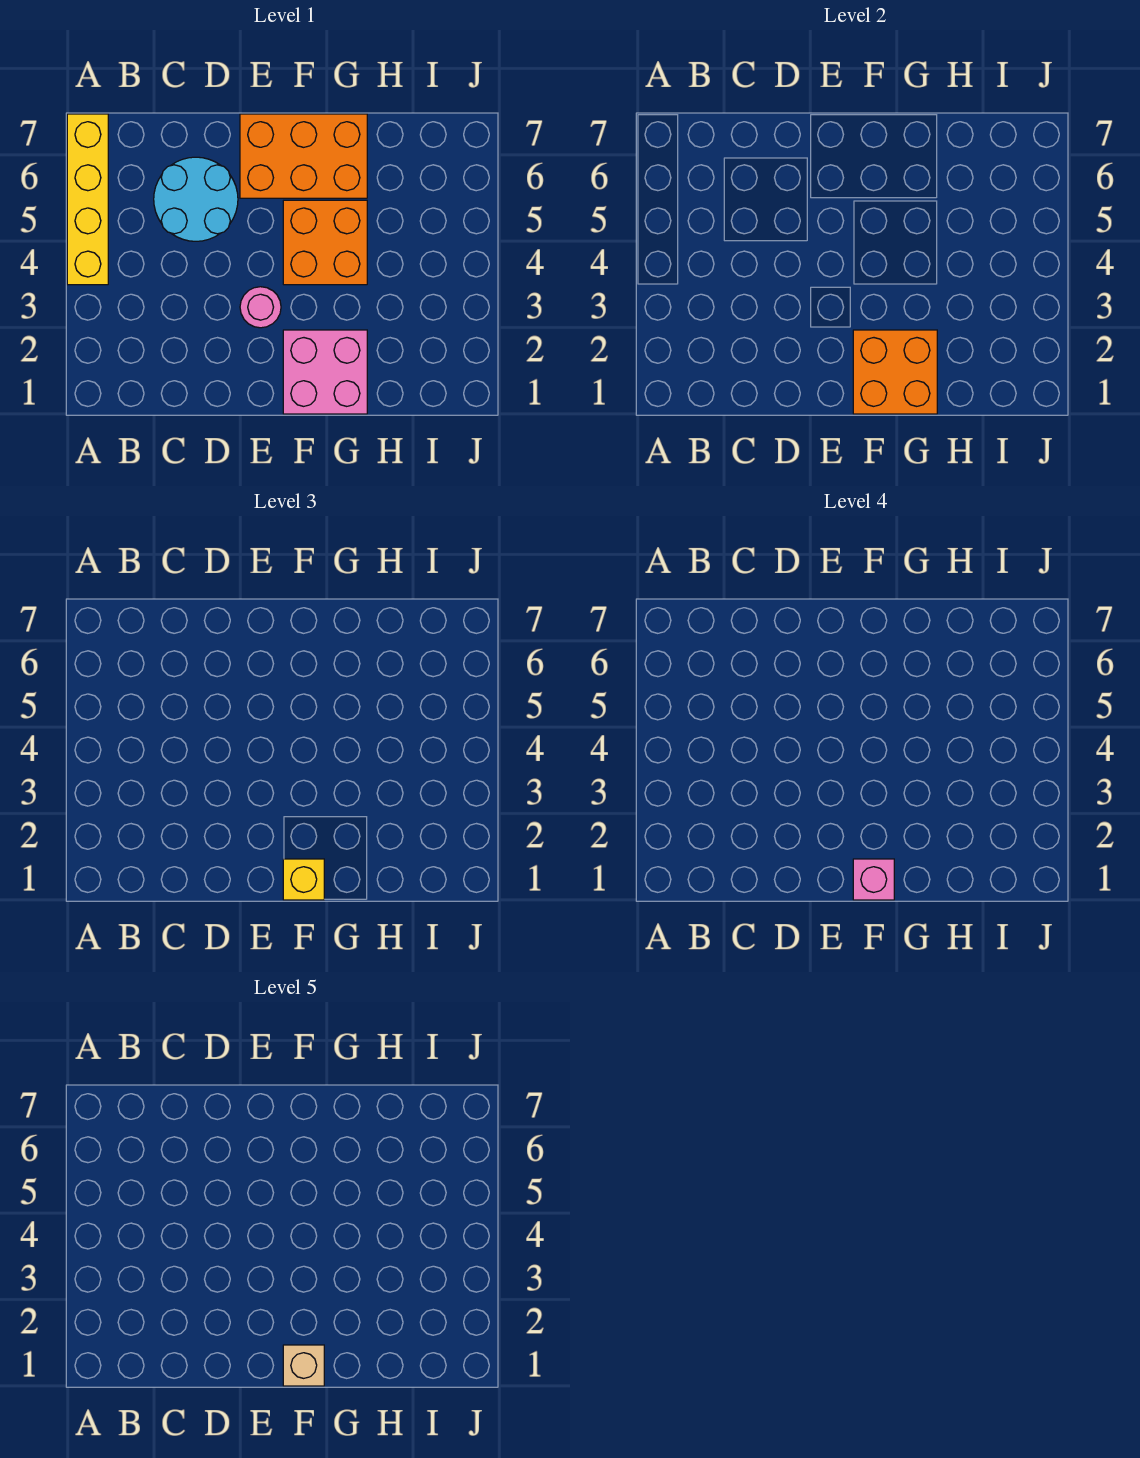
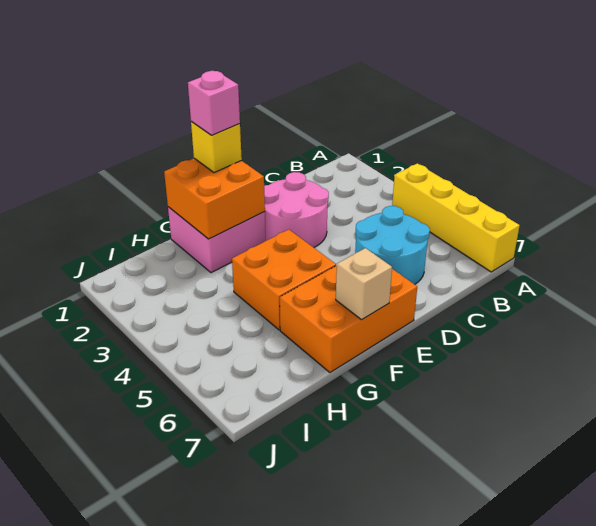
pink 1x1 round brick [240,287,281,328] -> pink 2x2 round brick [264,172,329,247]
tan 1x1 brick [283,1345,324,1386] -> tan 1x1 brick moved to [336,248,392,320]

